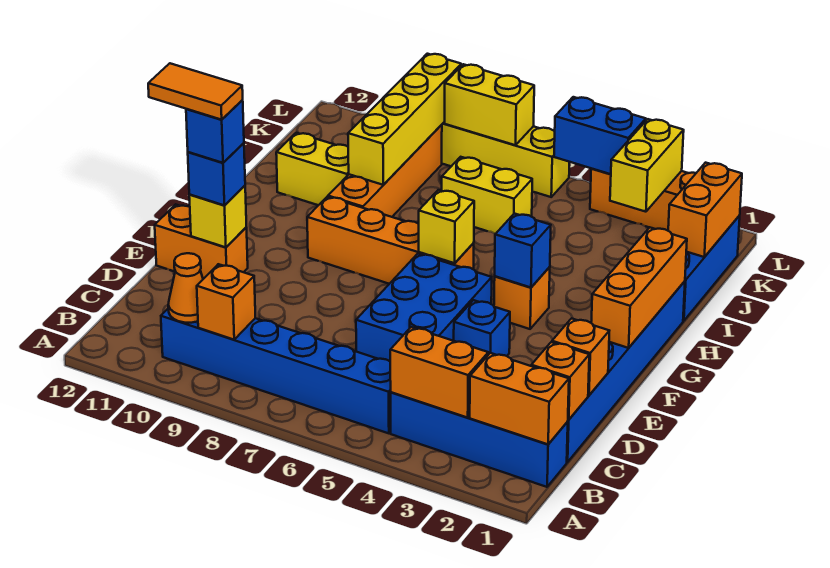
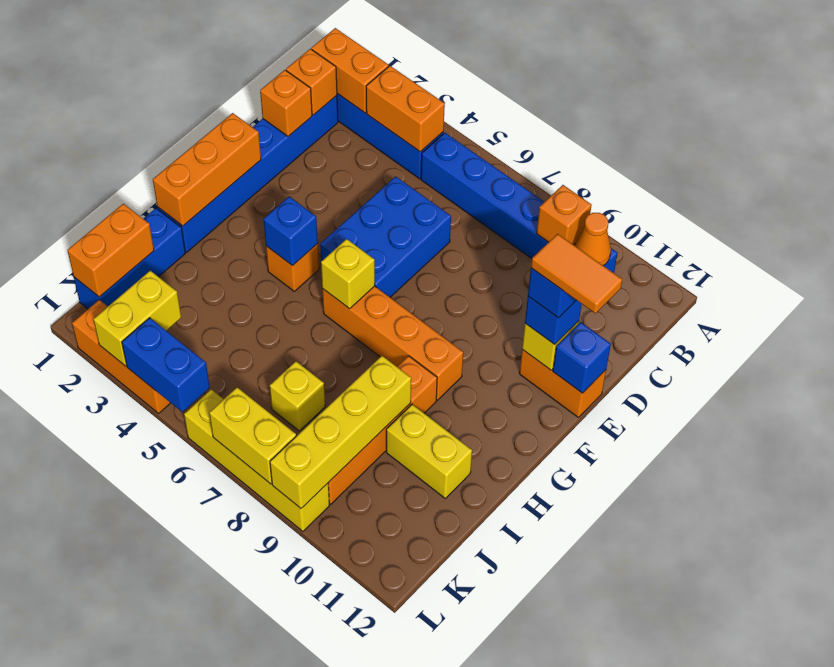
blue 1x1 brick [454,300,510,356] -> blue 1x1 brick moved to [553,322,611,393]
yellow 1x2 brick [442,157,532,234] -> yellow 1x1 brick [270,361,325,431]

